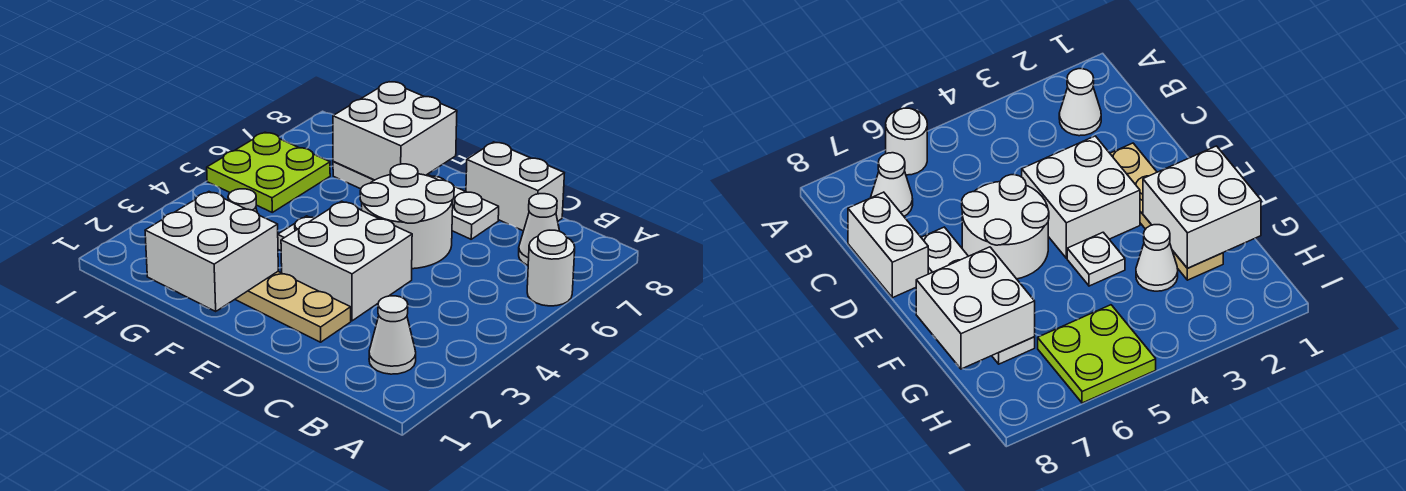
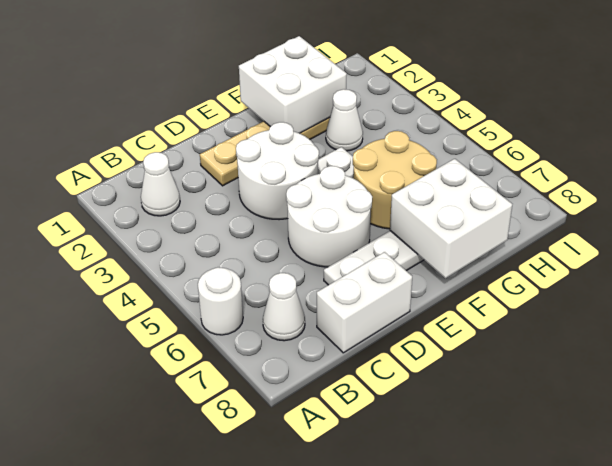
white 2x2 brick [281,201,412,321] -> white 2x2 round brick [236,122,319,220]
none -> tan 2x2 round brick [353,131,437,229]
lime 2x2 plate [207,132,330,212] -> none

